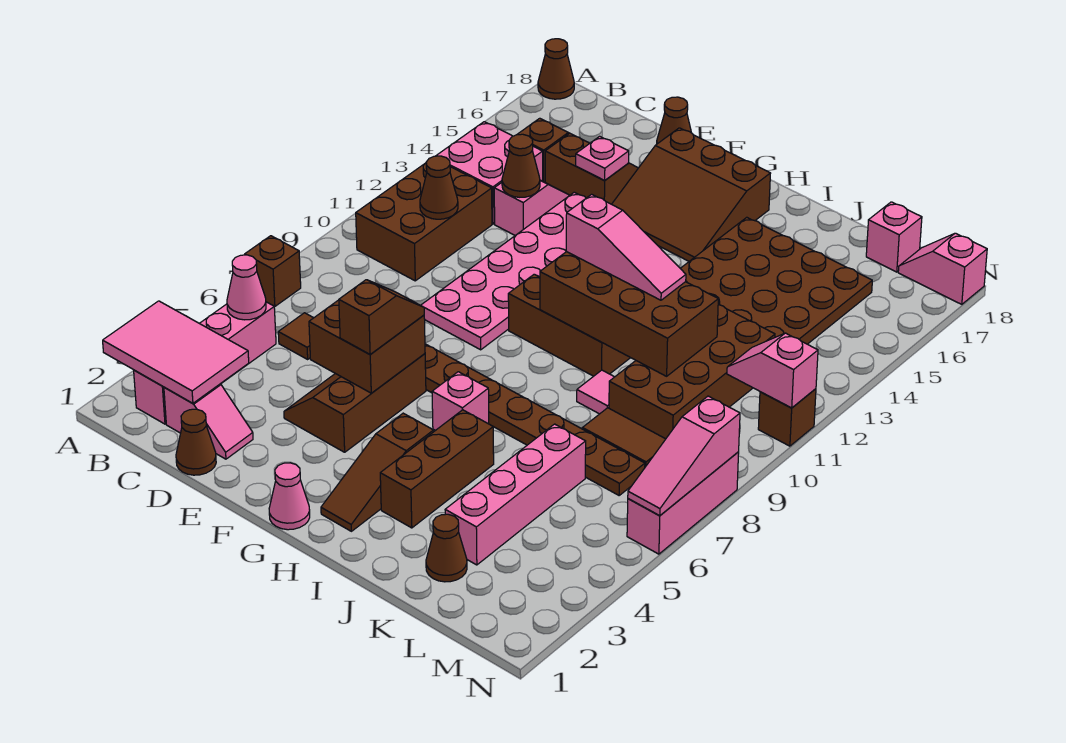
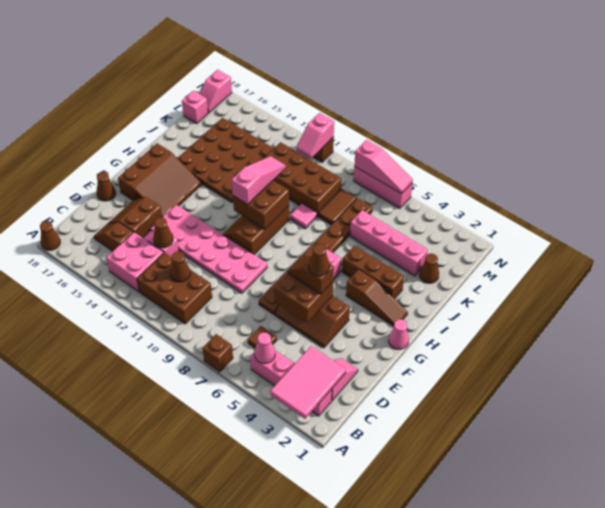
brown 1x1 cone [176,409,216,475] -> brown 1x1 cone moved to [309,244,330,276]
pink 1x1 plate [576,136,629,181] -> none
brown 2x4 brick [540,252,718,376] -> brown 2x2 brick [233,181,289,230]

